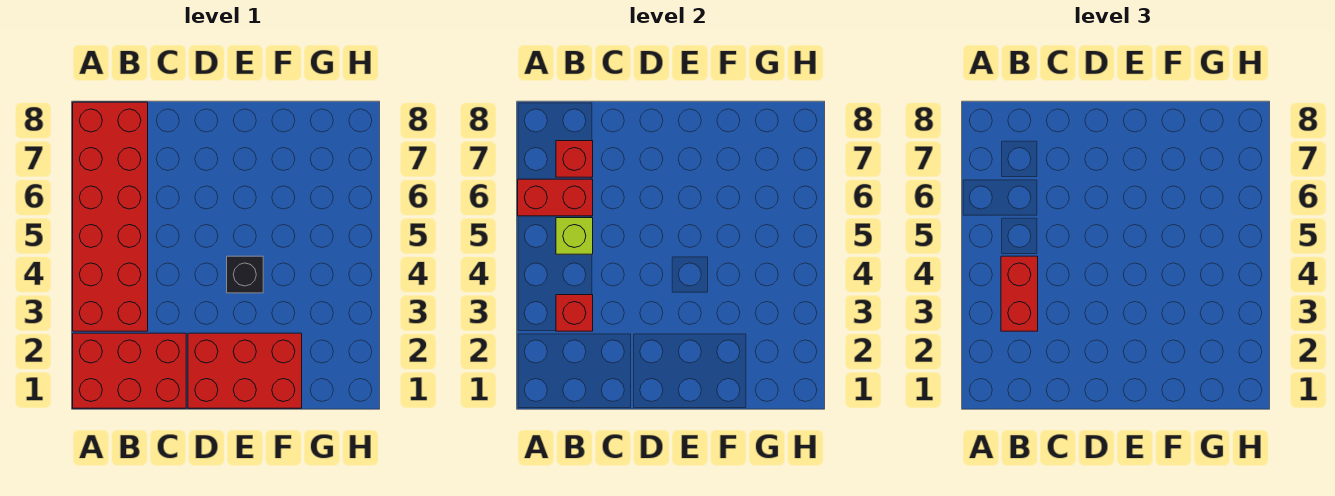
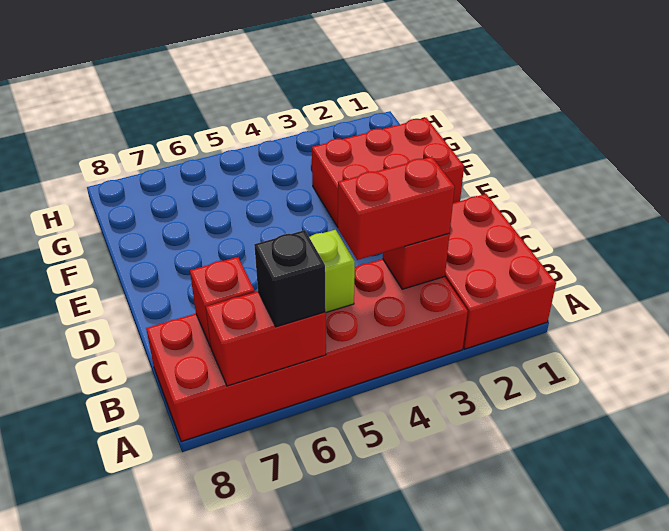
red 1x2 brick [518,179,593,216] -> red 1x2 brick turned to [206,292,326,386]
red 2x3 brick [188,333,302,408] -> red 2x3 brick turned to [312,118,464,227]
black 1x1 brick [227,256,263,293] -> black 1x1 brick moved to [254,230,326,327]

